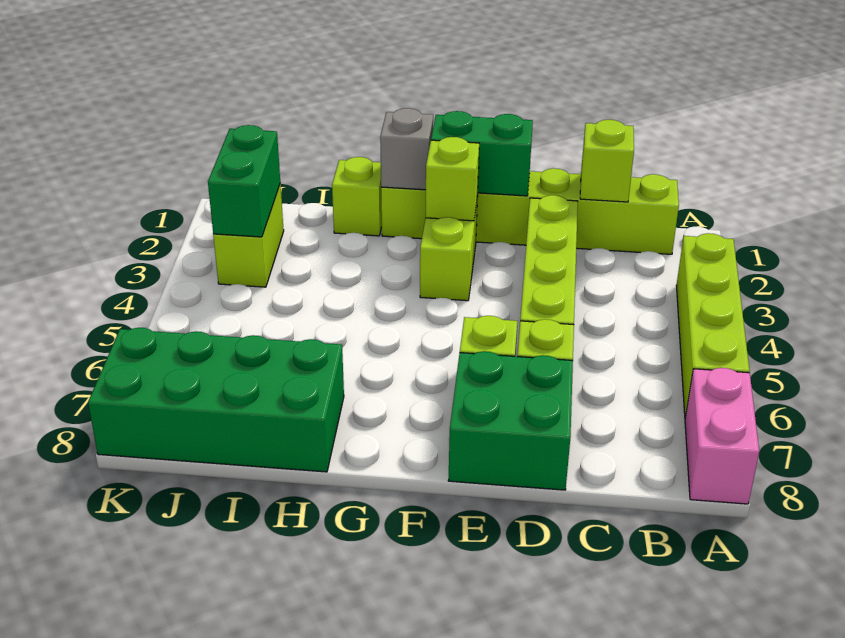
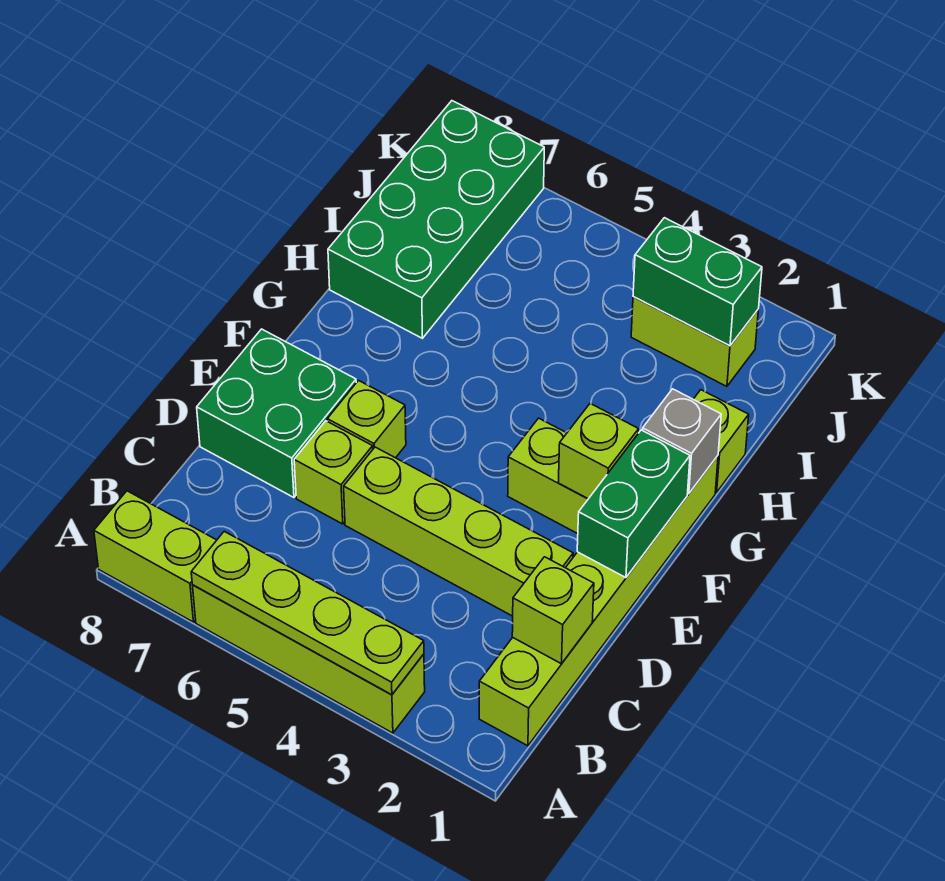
none -> lime 1x4 plate [191,531,424,695]
pink 1x2 brick [685,368,759,504] -> lime 1x2 brick [94,491,217,622]

